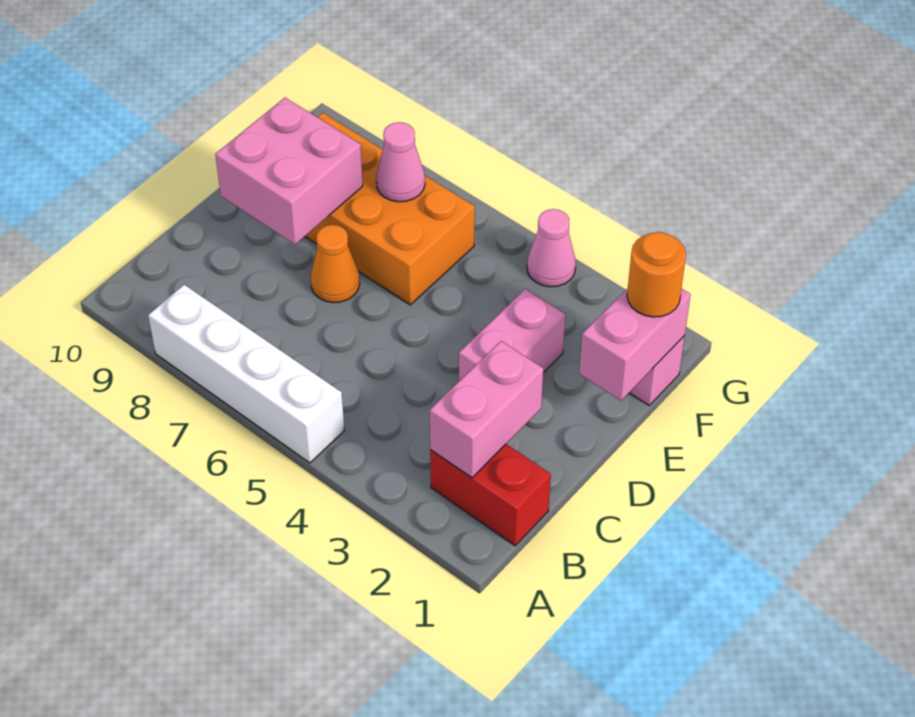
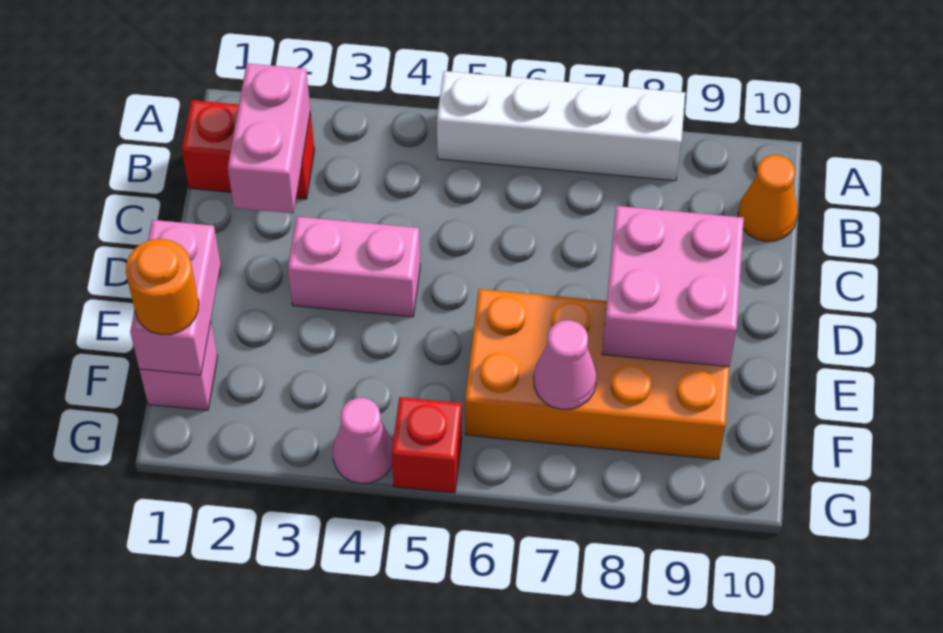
pink 1x2 brick [459,289,566,381] -> pink 1x2 brick turned to [288,217,420,317]
orange 1x1 cone [311,225,360,303] -> orange 1x1 cone moved to [738,155,798,241]
none -> red 1x1 brick [392,397,462,493]

